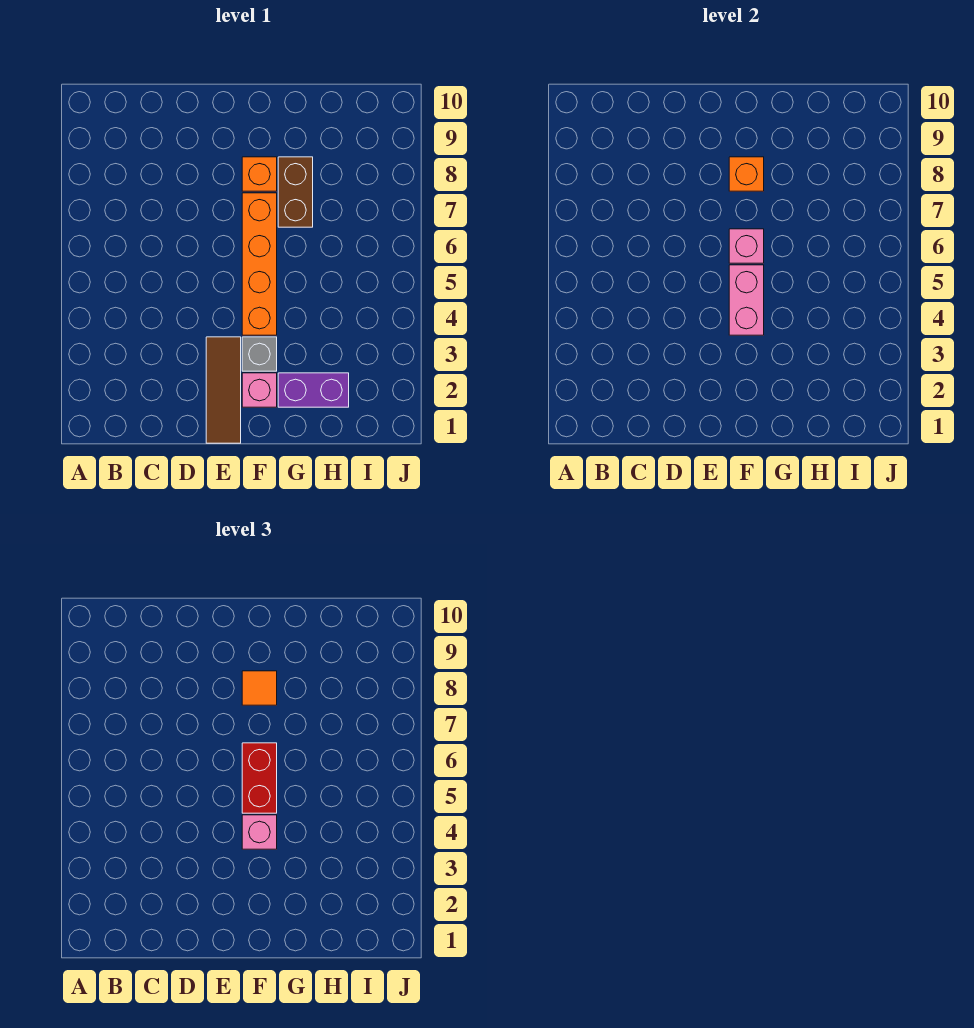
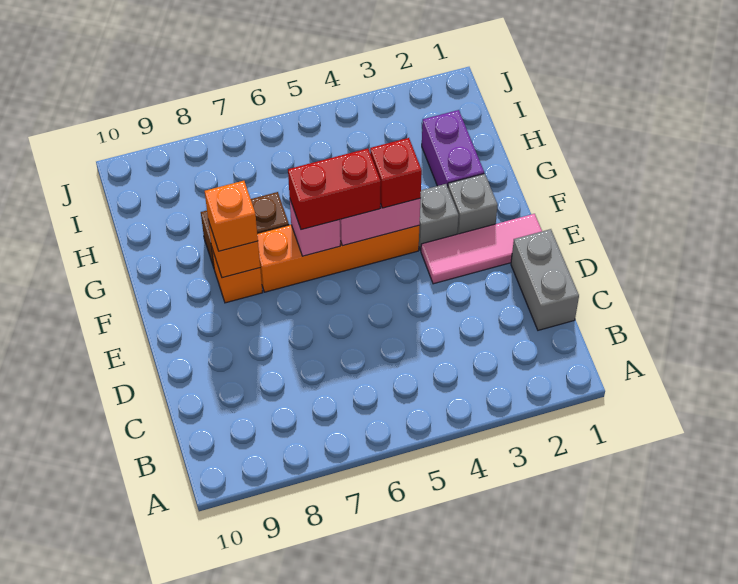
none -> grey 1x2 brick [511,229,579,330]
brown 1x3 tile [206,337,241,443] -> pink 1x3 tile [421,214,542,284]
pink 1x1 brick [242,373,277,407] -> grey 1x1 brick [448,174,498,234]
pink 1x1 brick [242,815,277,849] -> red 1x1 brick [370,138,422,208]
orange 1x1 tile [242,671,277,705] -> orange 1x1 brick [205,181,258,251]

